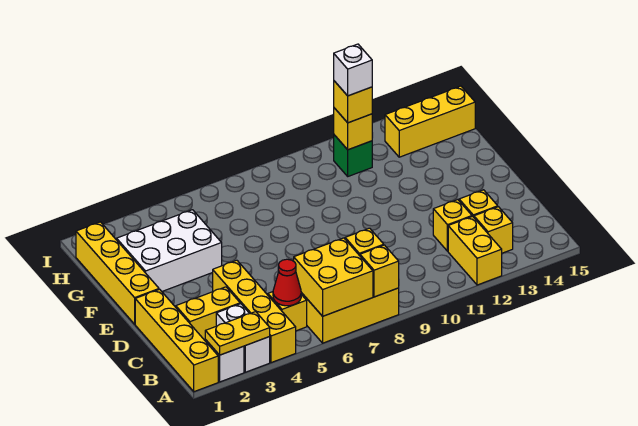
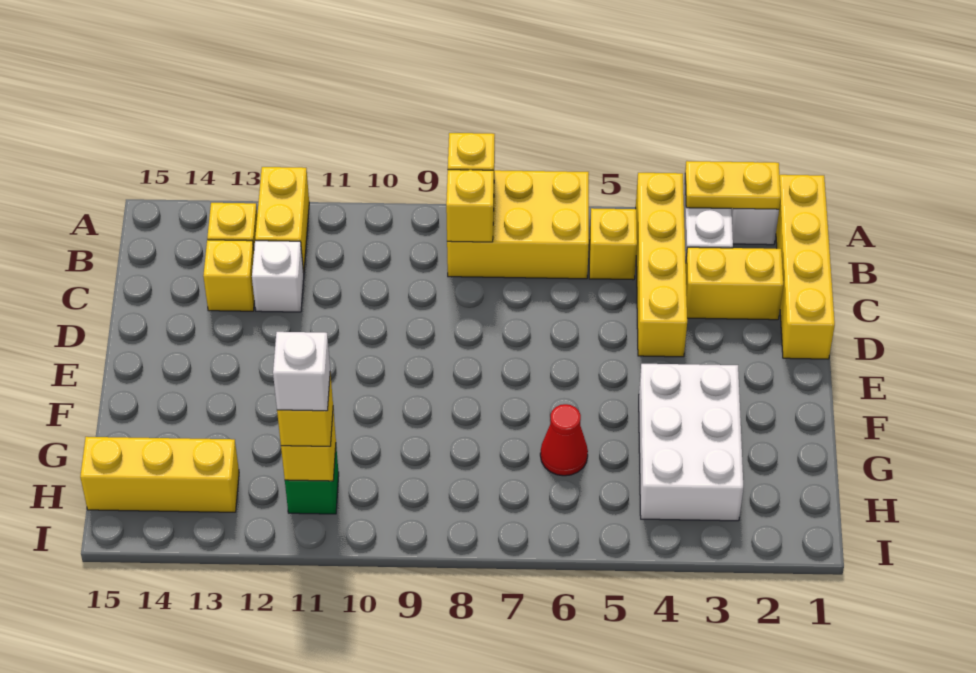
yellow 2x2 brick [294,238,373,316] -> none
red 1x1 cone [273,259,301,306] -> red 1x1 cone moved to [540,404,588,476]
yellow 1x1 brick [433,200,472,251] -> white 1x1 brick [252,241,304,312]
yellow 1x4 brick [76,222,159,324] -> none
white 2x3 brick [117,210,222,291] -> white 2x3 brick turned to [639,364,743,521]

